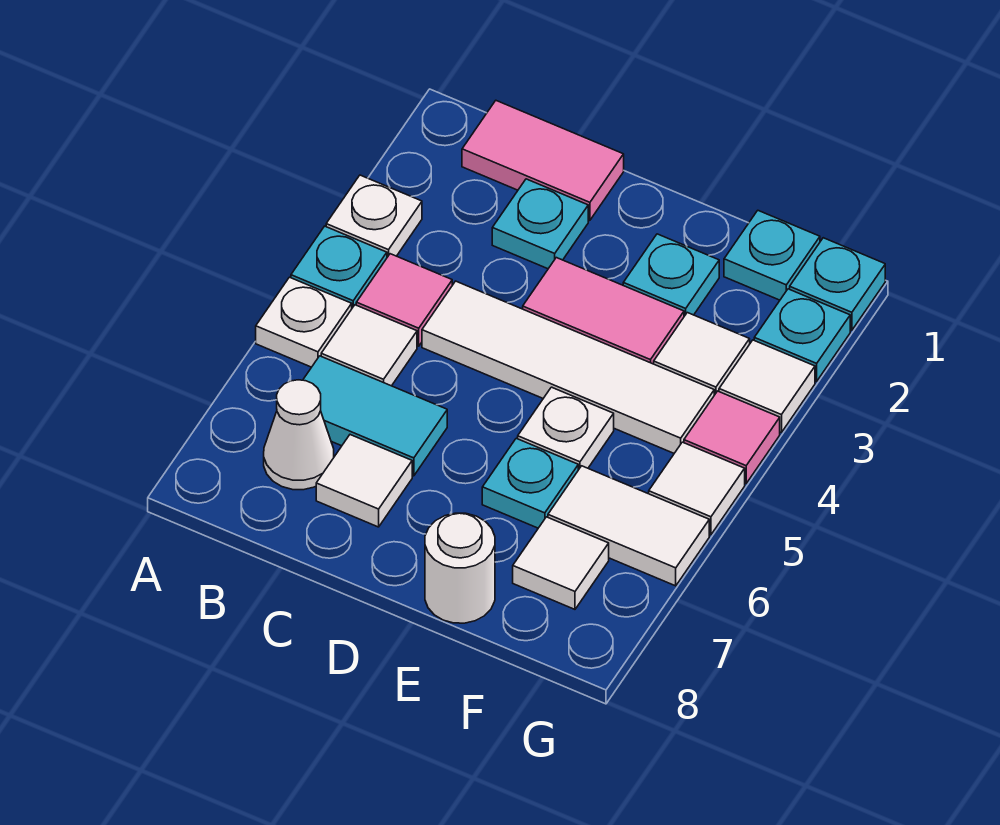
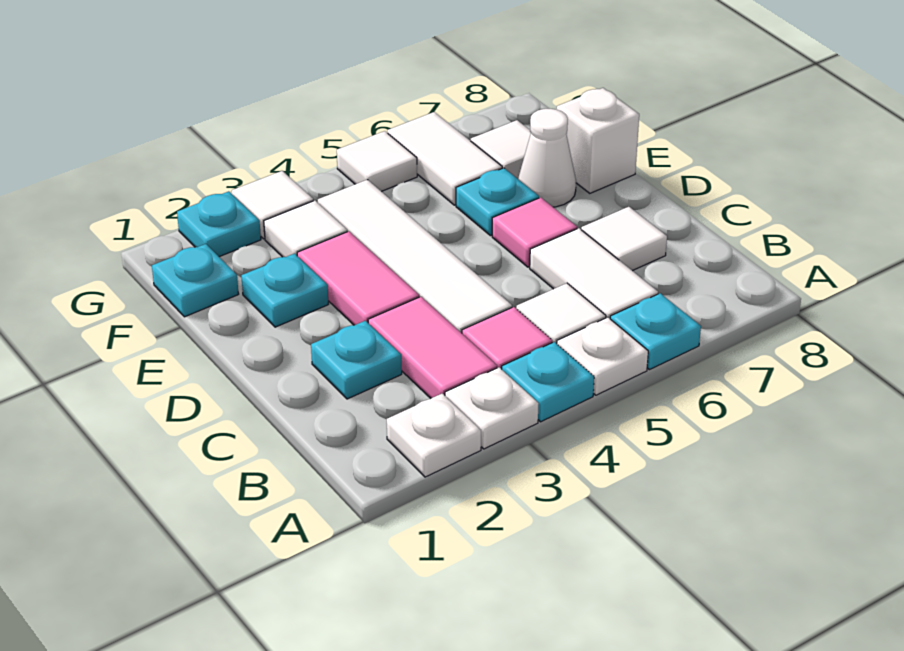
pink 1x2 tile [462,101,624,220] -> pink 1x2 tile moved to [368,297,497,398]
cyan 1x2 tile [303,356,447,476] -> white 1x2 tile [530,228,658,318]
white 1x1 cone [264,380,334,490] -> white 1x1 cone moved to [518,109,576,207]
white 1x1 plate [518,387,614,470] -> white 1x1 plate moved to [387,394,481,477]
white 1x1 round brick [425,513,495,623] -> white 1x1 brick [557,88,639,193]
cyan 1x1 plate [790,238,885,330] -> cyan 1x1 plate moved to [610,293,701,370]
pink 1x1 tile [684,391,780,484] -> pink 1x1 tile moved to [492,197,577,267]

